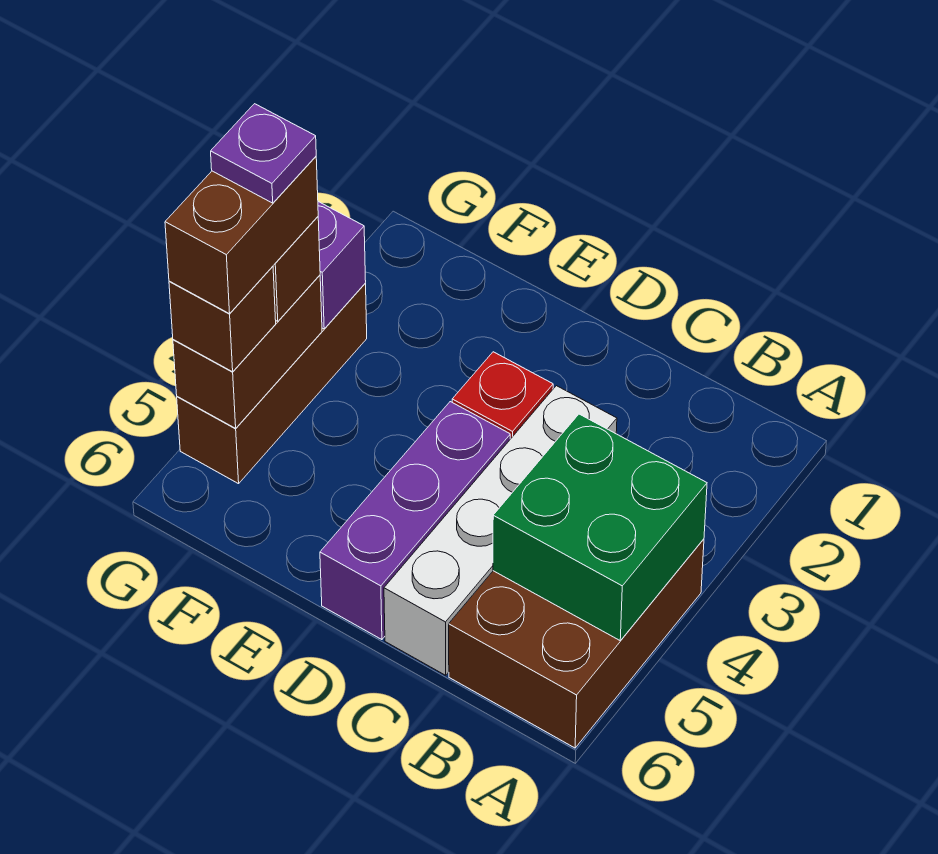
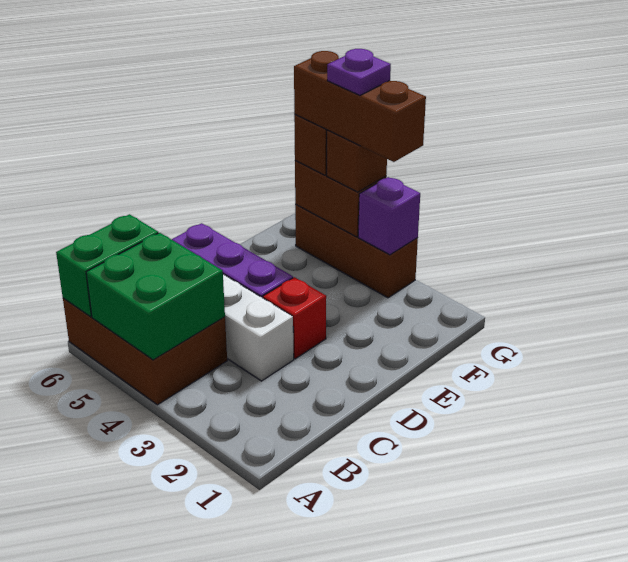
none -> green 1x2 brick [56,214,158,317]
brown 1x2 brick [165,157,318,314] -> brown 1x3 brick [294,51,426,162]

